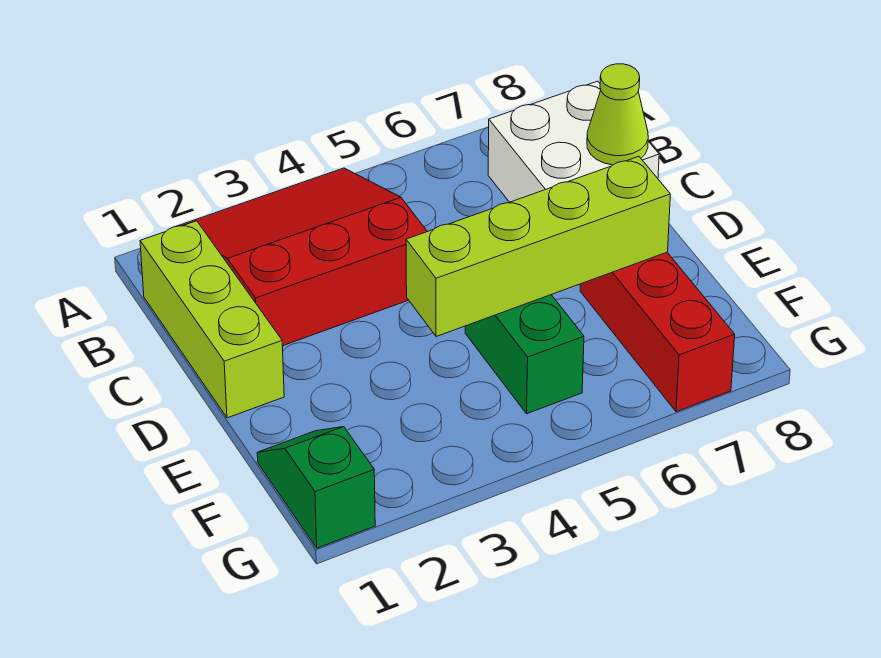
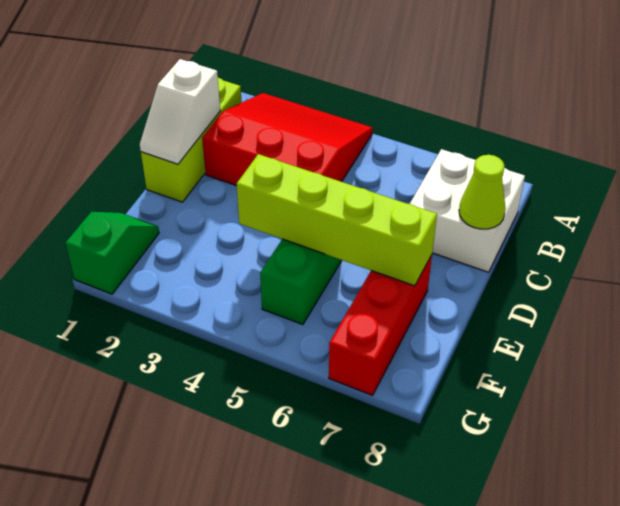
none -> white 1x2 slope [140,59,220,164]

